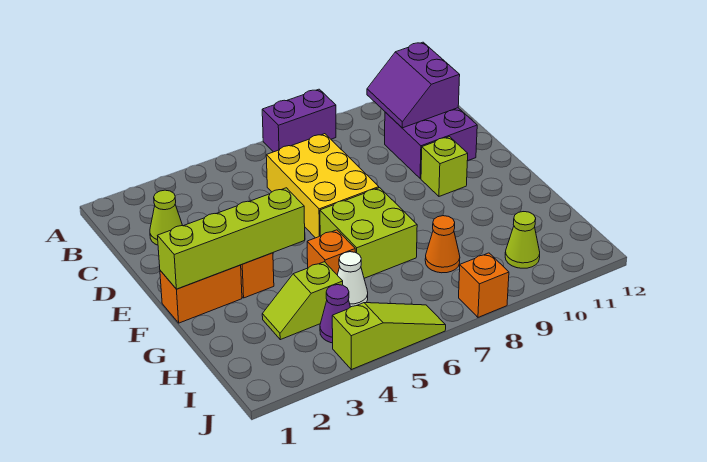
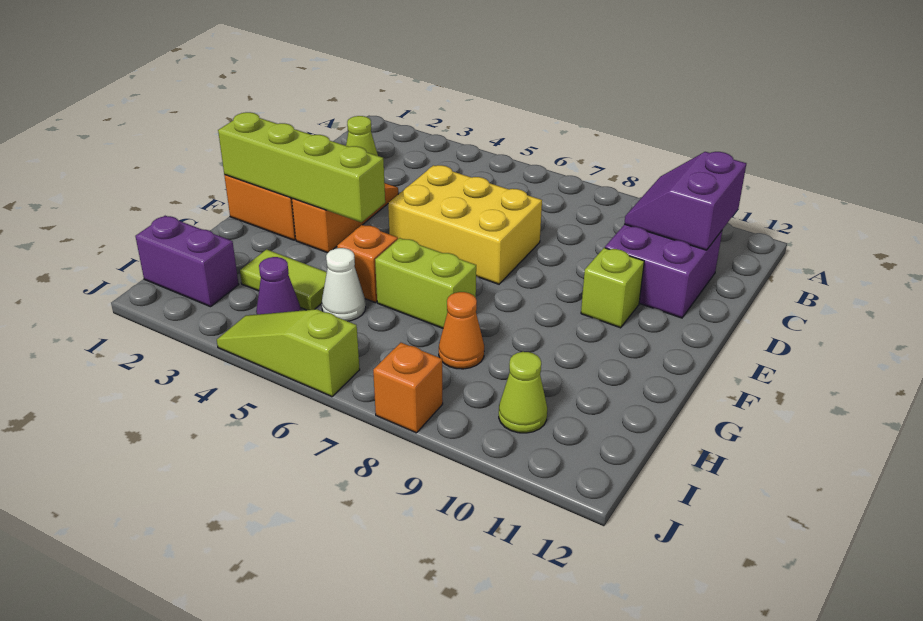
purple 1x2 brick [262,89,336,152] -> purple 1x2 brick moved to [135,216,239,307]
yellow 2x3 brick [266,134,379,238] -> yellow 2x3 brick turned to [388,165,542,284]
lime 2x2 brick [320,188,417,278] -> lime 1x2 brick [375,238,476,328]
lime 1x2 slope [262,262,343,340] -> lime 1x2 tile [240,249,327,310]
lime 1x3 slope [332,303,446,370] -> lime 1x3 slope turned to [217,309,360,397]

